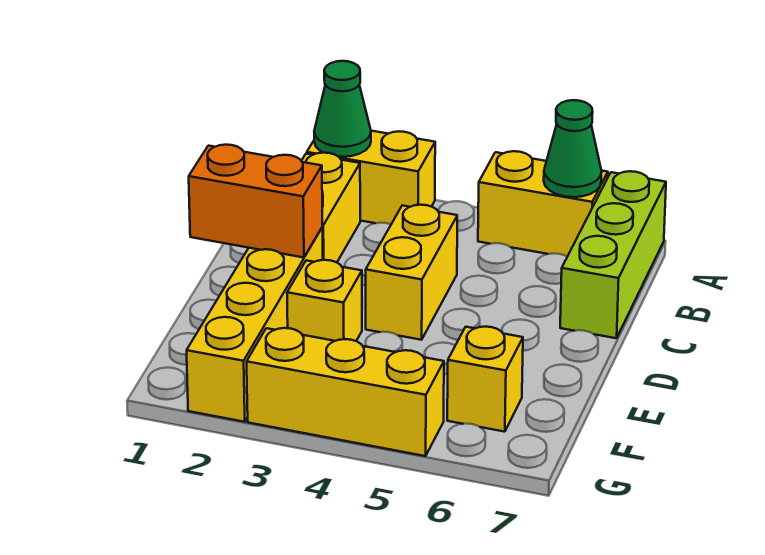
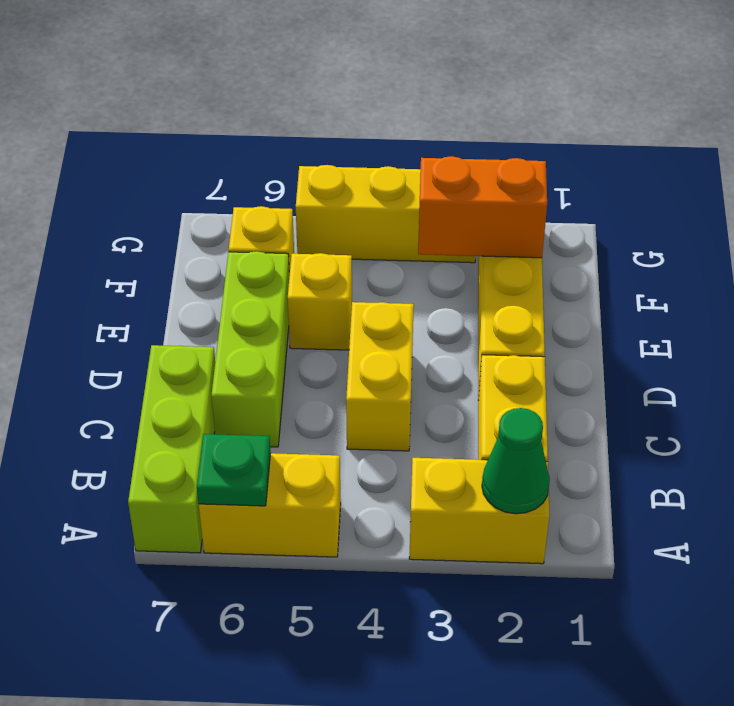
green 1x1 cone [544,100,602,197] -> green 1x1 plate [197,434,271,506]
none -> lime 1x3 brick [211,251,289,447]
orange 1x2 brick [189,145,322,258] -> orange 1x2 brick moved to [418,156,547,258]
yellow 1x1 brick [287,260,362,341] -> yellow 1x1 brick moved to [288,253,352,350]

